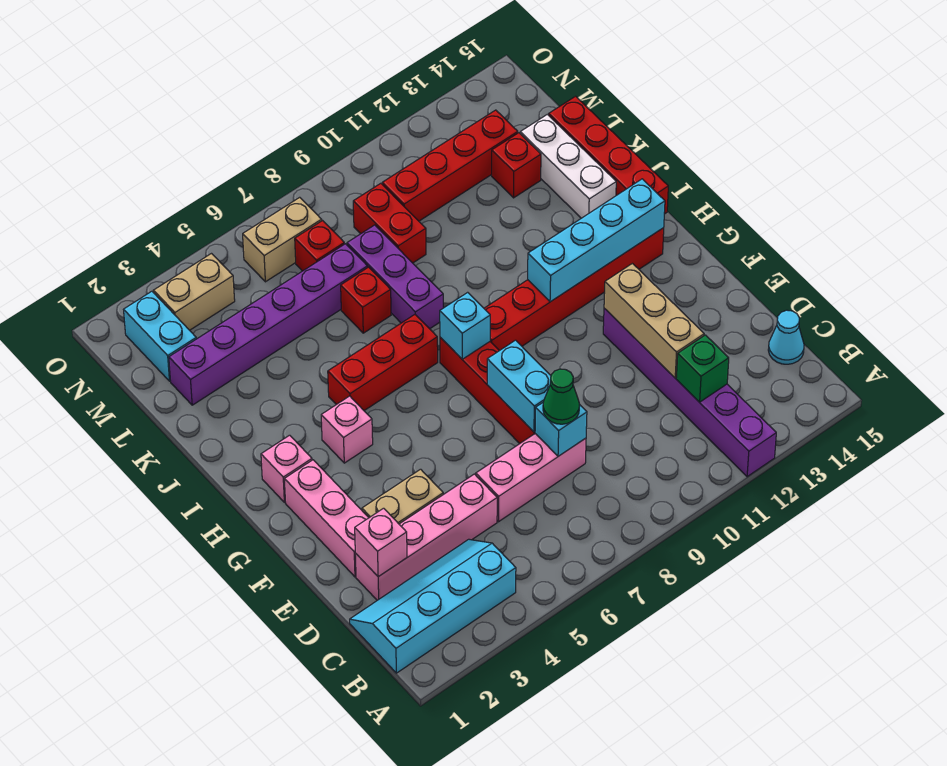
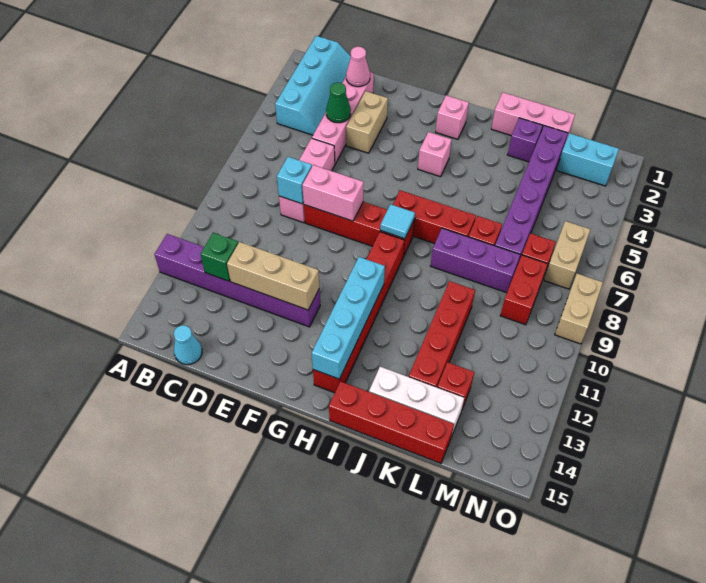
pink 1x1 brick [355,508,407,577] -> pink 1x1 cone [346,47,370,87]
green 1x1 cone [543,369,580,424] -> green 1x1 cone moved to [326,82,351,123]
pink 1x3 brick [284,460,369,577] -> pink 1x3 brick moved to [491,93,575,140]
cyan 1x2 brick [487,340,551,432] -> pink 1x2 brick [302,165,364,221]
cyan 1x1 brick [440,292,490,359] -> cyan 1x1 tile [380,204,415,239]
red 1x3 brick [328,315,438,411] -> red 1x3 brick turned to [393,190,476,244]
none -> purple 1x1 brick [508,118,543,162]
red 1x2 brick [353,183,426,263] -> red 1x2 brick turned to [500,255,547,325]
red 1x4 brick [382,110,518,221] -> red 1x4 brick moved to [409,281,475,387]
tan 1x2 brick [153,254,235,330] -> tan 1x2 brick moved to [555,274,603,344]

